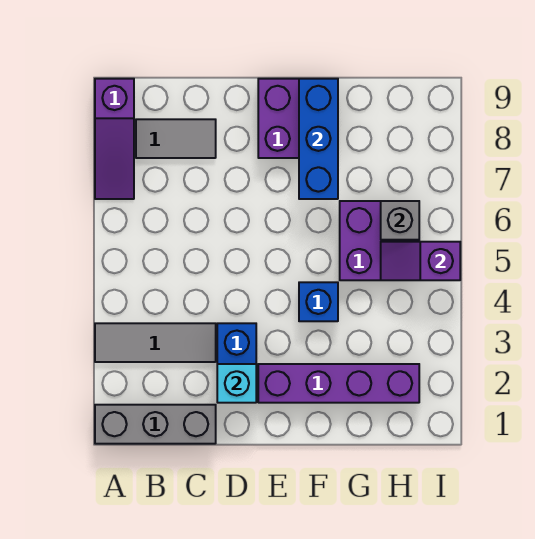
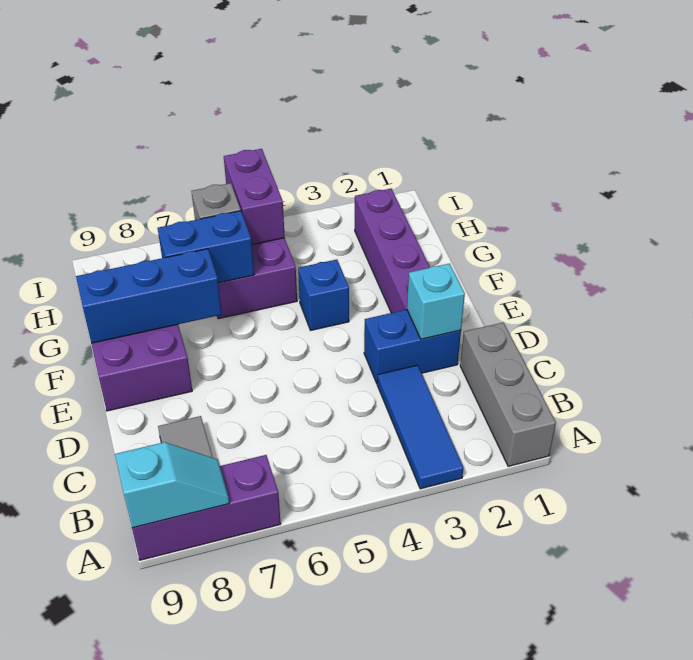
grey 1x3 tile [95,323,216,362] -> blue 1x3 tile [377,365,463,489]
purple 1x3 slope [95,79,134,199] -> purple 1x3 brick [132,455,281,560]
none -> cyan 1x2 slope [115,442,229,528]
none -> blue 1x2 brick [158,211,254,283]
purple 1x2 slope [381,242,460,280] -> purple 1x2 brick [224,149,285,245]

